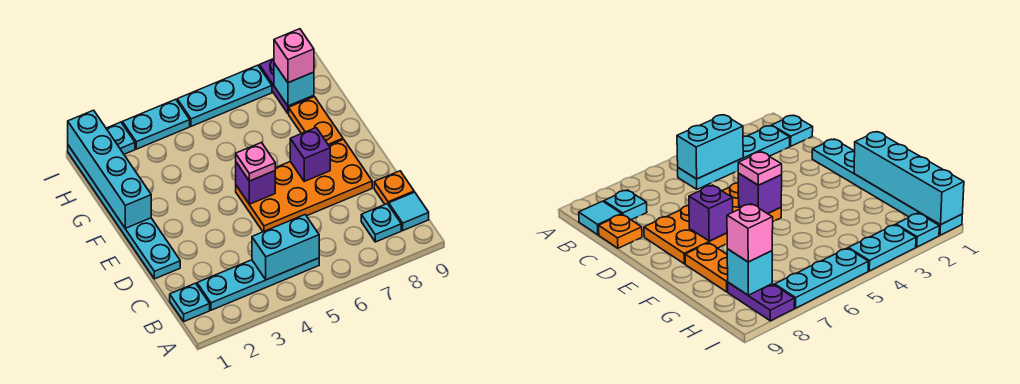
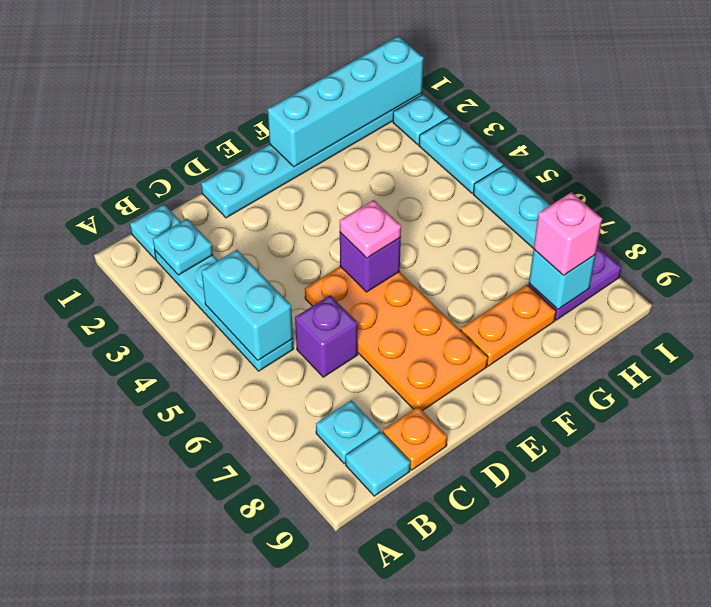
none -> cyan 1x1 plate [153,219,213,275]
purple 1x1 brick [290,128,330,181] -> purple 1x1 brick moved to [295,295,358,377]

